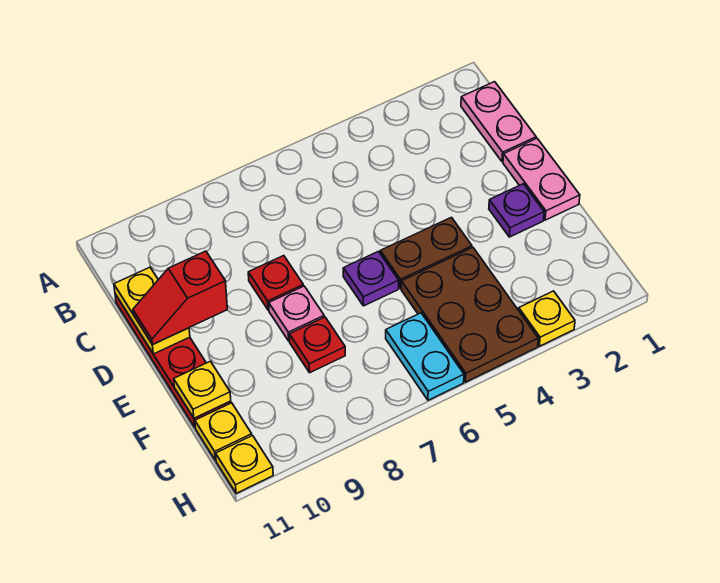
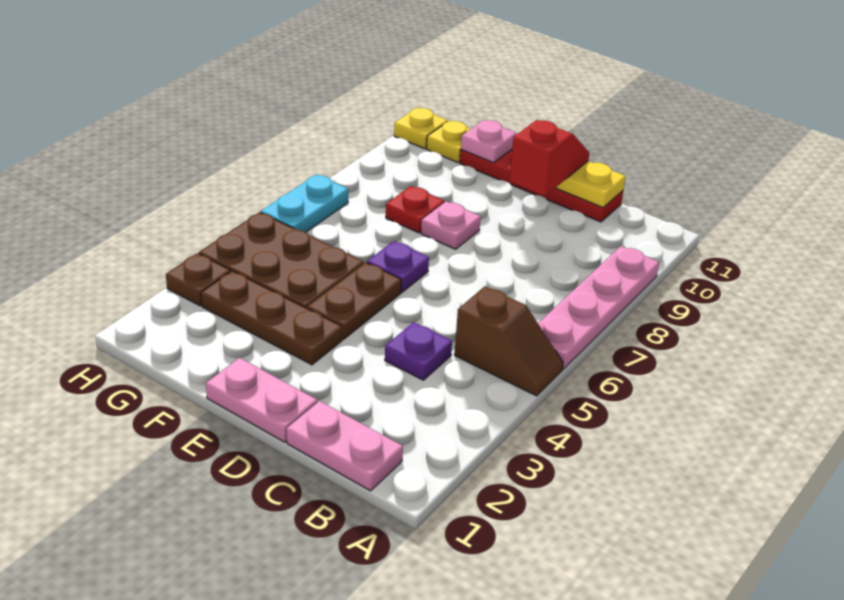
none -> brown 1x2 slope [455,286,563,396]
none -> pink 1x4 plate [538,246,659,369]
red 1x1 plate [248,256,303,310] -> none
purple 1x1 plate [489,184,544,237] -> purple 1x1 plate moved to [385,322,452,380]
none -> brown 1x3 plate [201,271,342,365]
yellow 1x1 plate [174,361,231,418] -> pink 1x1 plate [461,120,517,163]
cyan 1x2 plate [386,313,464,400] -> cyan 1x2 plate turned to [261,174,348,232]
yellow 1x1 plate [519,291,575,346] -> brown 1x1 plate [166,253,231,306]

